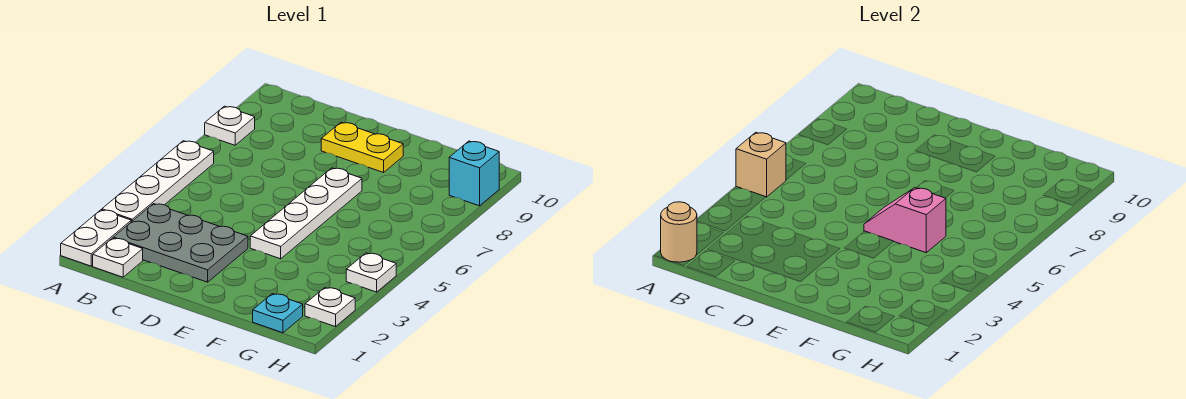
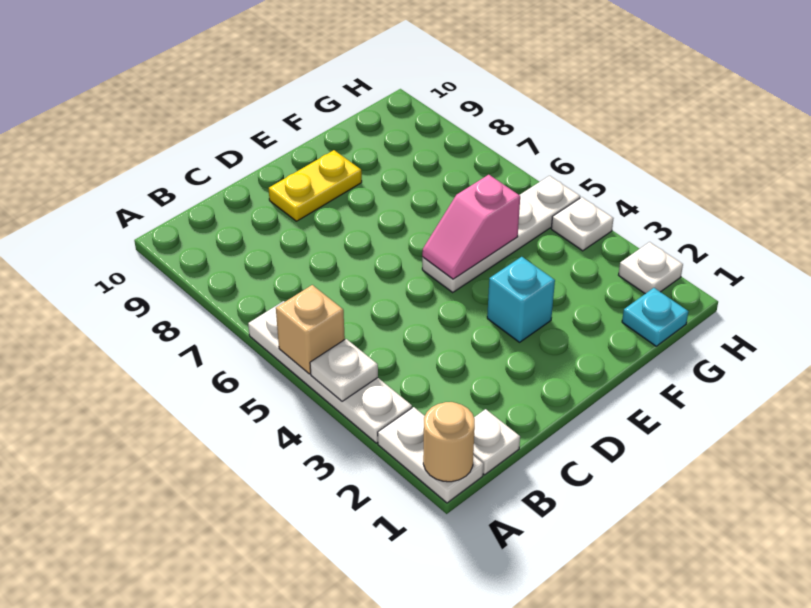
white 1x1 plate [205,106,255,145] -> white 1x1 plate moved to [310,339,378,401]
grey 2x3 plate [113,204,248,282] -> none
white 1x4 plate [250,168,362,259] -> white 1x4 plate turned to [422,176,580,292]
cyan 1x1 brick [449,141,499,206] -> cyan 1x1 brick moved to [487,257,555,342]

